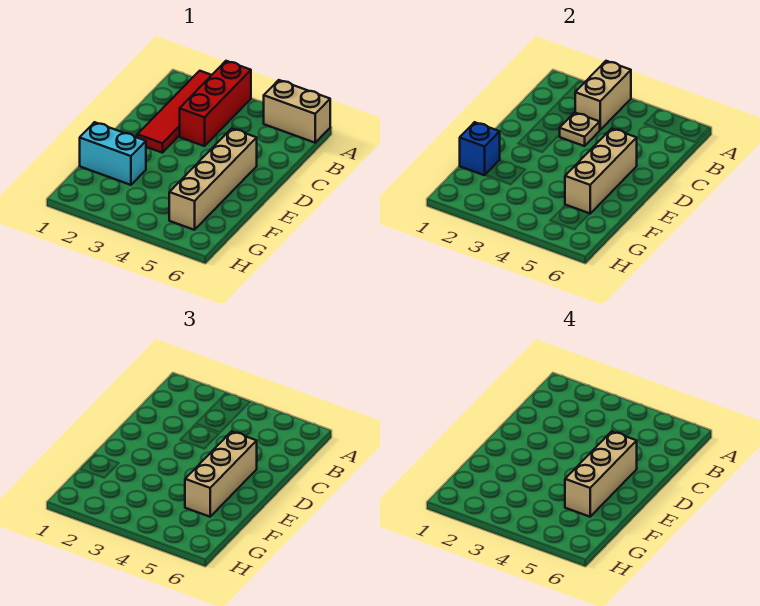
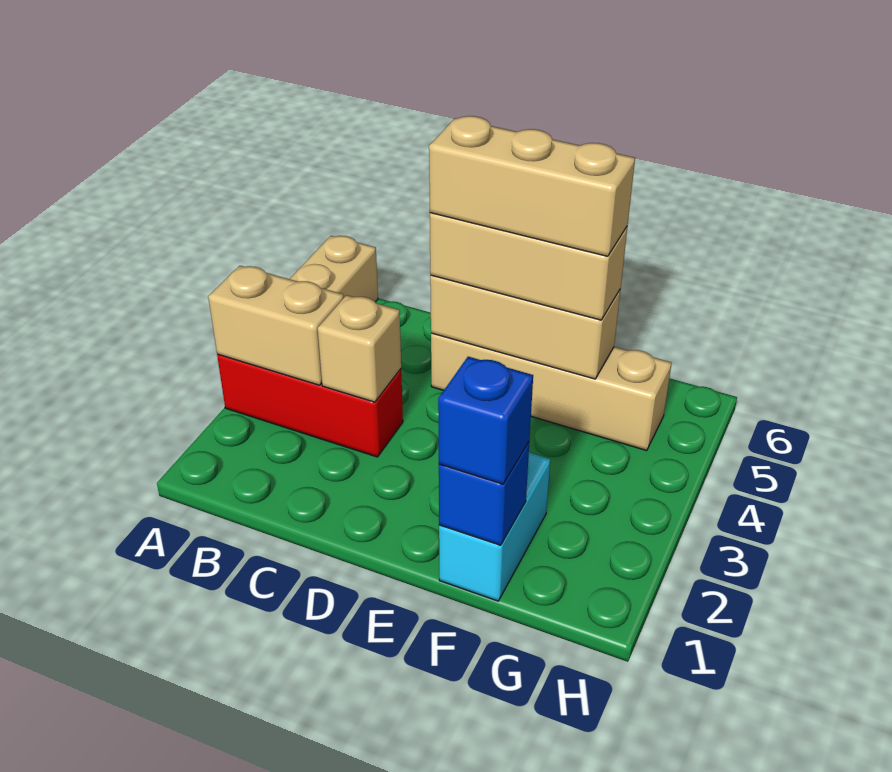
red 1x4 tile [137,71,211,153] -> none
tan 1x1 plate [560,112,600,146] -> tan 1x1 brick [318,295,401,402]
none -> blue 1x1 brick [438,357,533,484]

